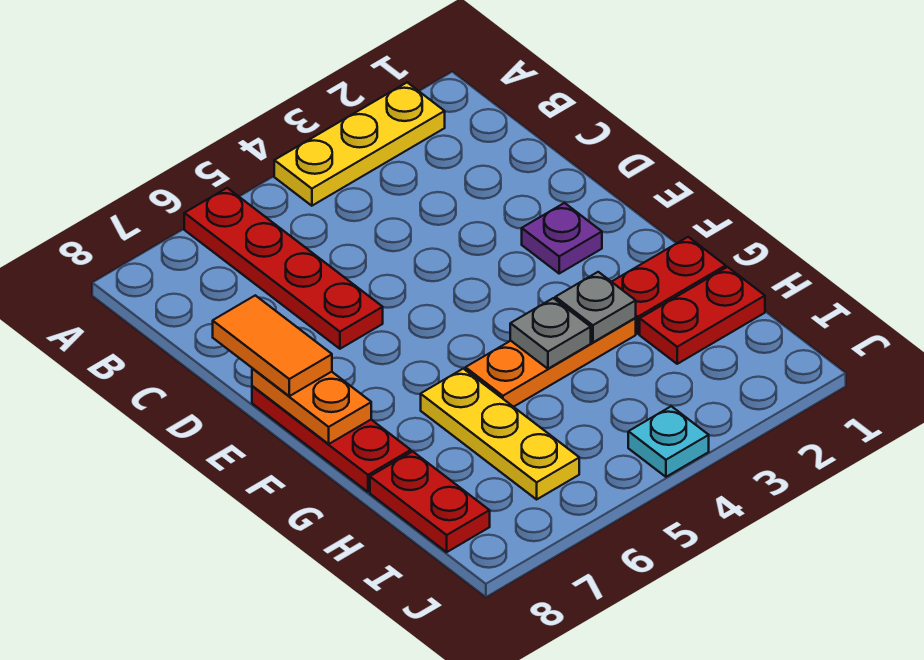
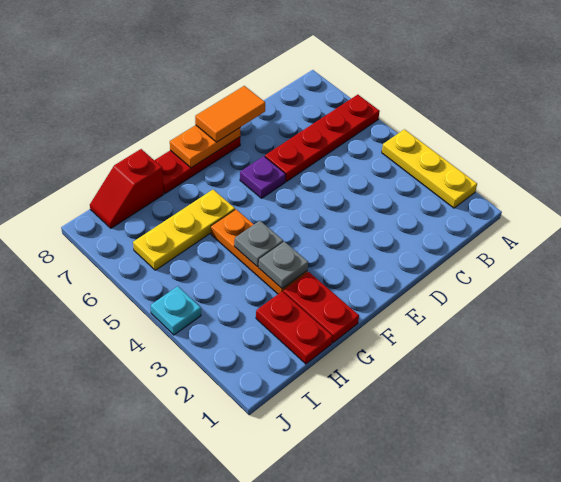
purple 1x1 plate [522,203,602,273] -> purple 1x1 plate moved to [240,156,286,198]
red 1x2 plate [370,451,490,552] -> red 1x2 slope [90,149,164,228]

